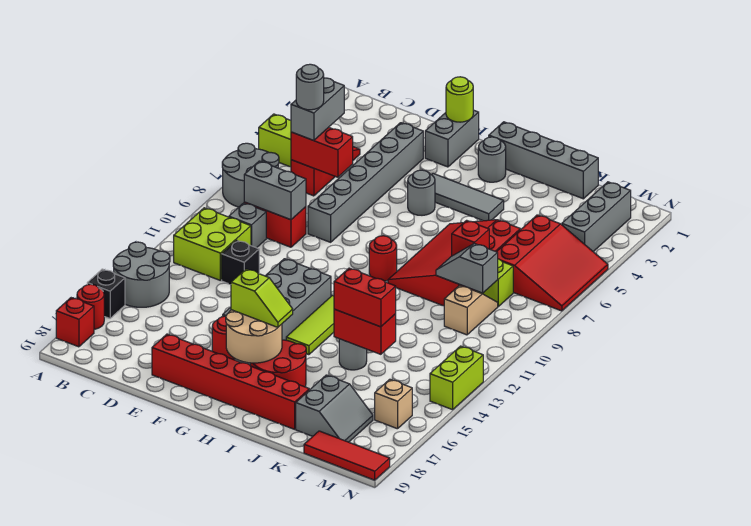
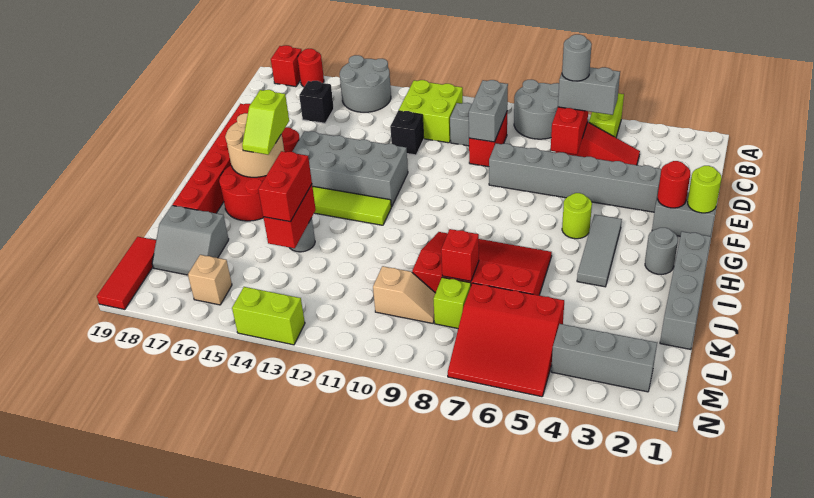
black 1x1 brick [87,269,125,318] -> black 1x1 brick moved to [299,81,334,123]
grey 1x1 round brick [408,170,435,215] -> lime 1x1 round brick [562,193,592,239]
red 1x1 round brick [369,236,397,281] -> red 1x1 round brick moved to [658,161,690,208]
grey 1x2 slope [436,243,498,293] -> none

